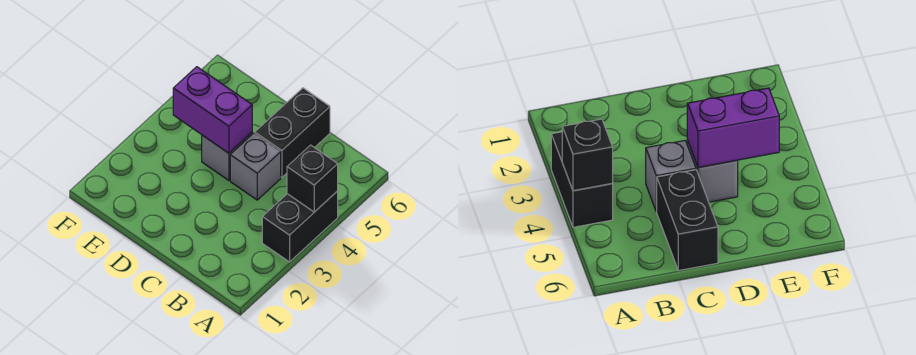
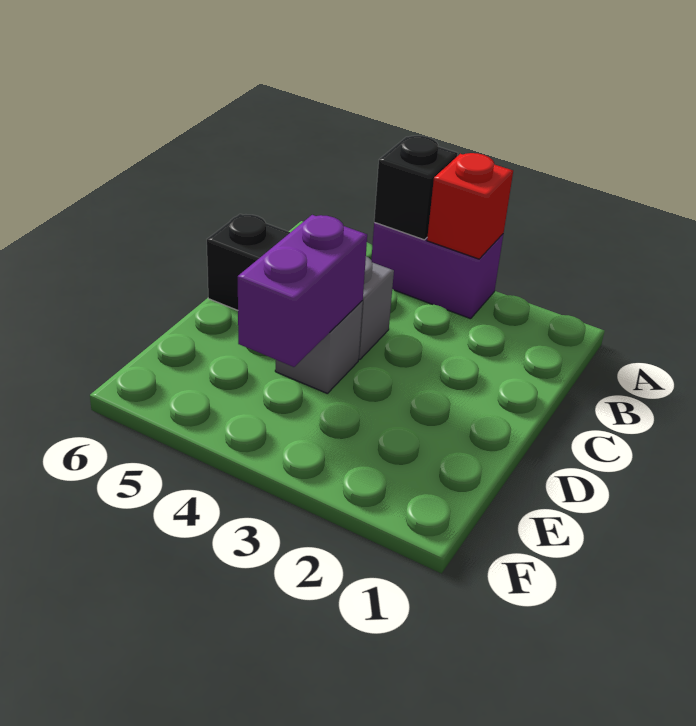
black 1x2 brick [262,191,338,262] -> purple 1x2 brick [371,223,503,319]
none -> red 1x1 brick [427,153,513,259]

